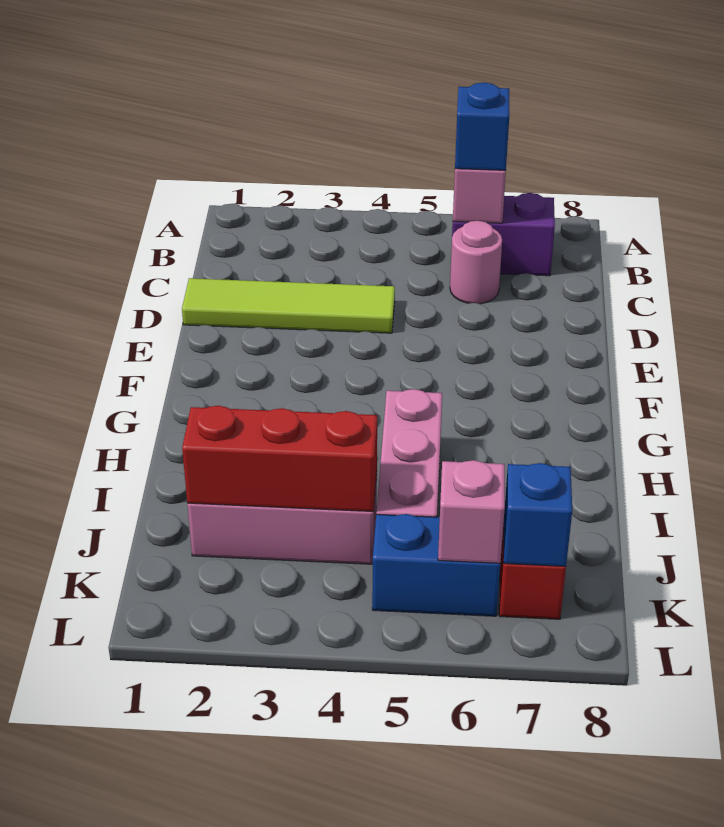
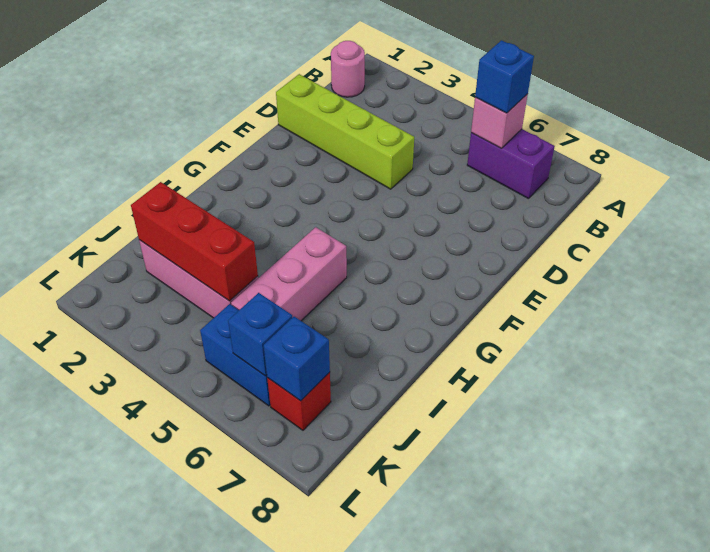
pink 1x1 round brick [450,221,502,304] -> pink 1x1 round brick moved to [331,41,365,97]
lime 1x4 tile [182,278,395,333] -> lime 1x4 brick [276,74,414,189]
pink 1x1 brick [438,460,505,563] -> blue 1x1 brick [228,293,292,376]

